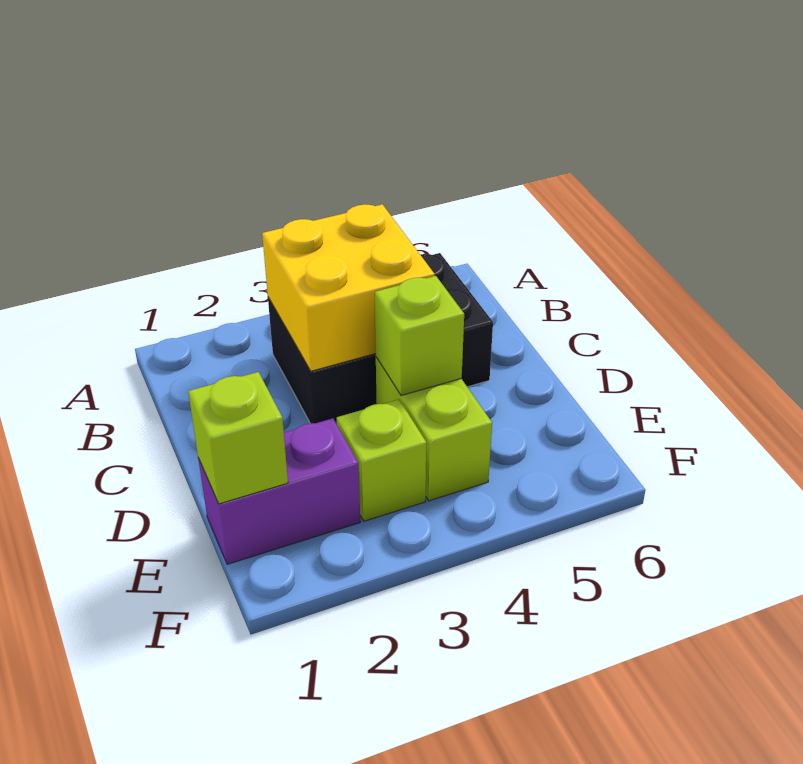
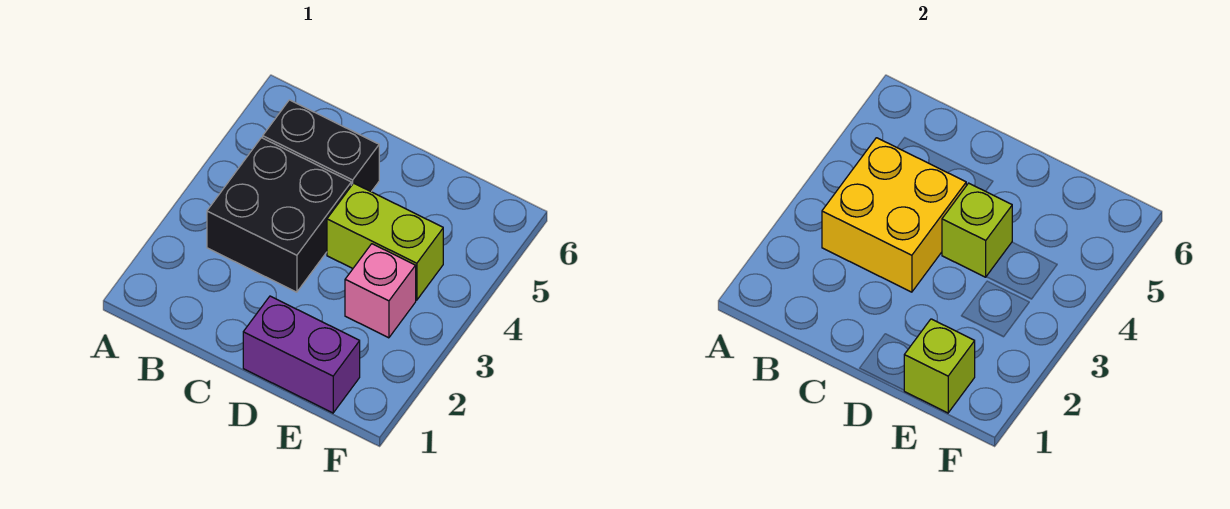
purple 1x2 brick [198,418,360,564] -> purple 1x2 brick turned to [243,296,360,413]
lime 1x1 brick [337,399,427,521] -> pink 1x1 brick [345,244,416,338]

